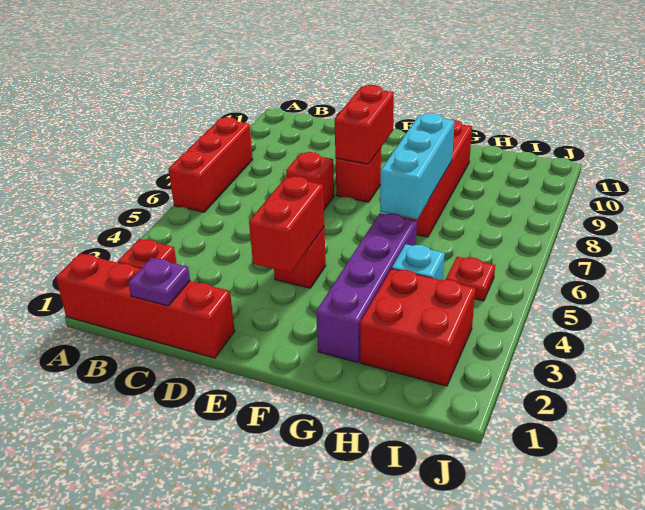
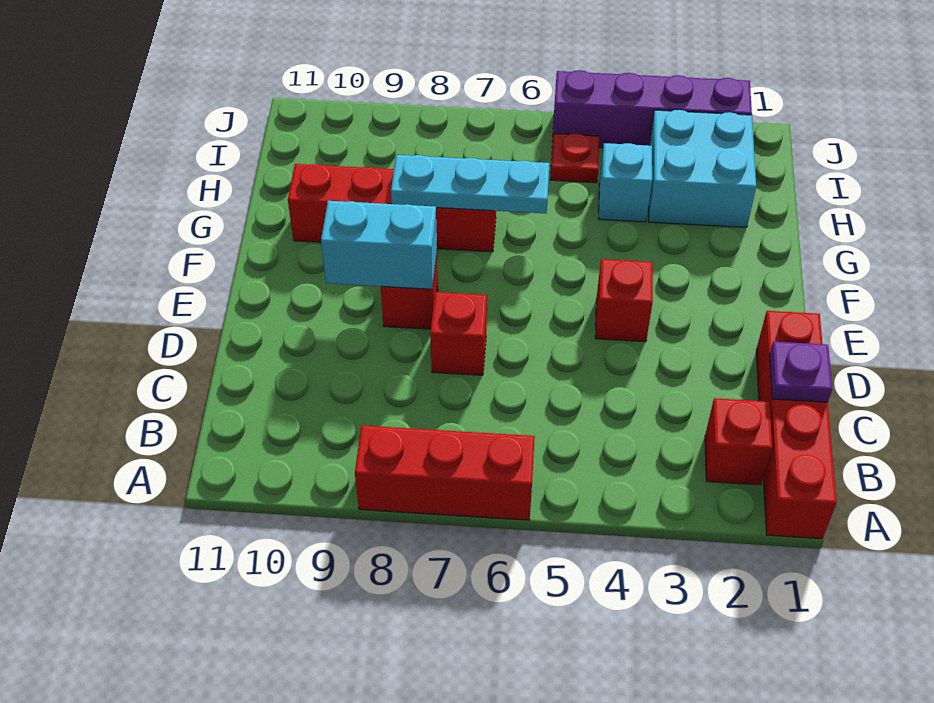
red 1x2 brick [249,176,324,273] -> none
red 1x2 brick [335,85,394,164] -> cyan 1x2 brick [321,201,437,289]
purple 1x4 brick [316,213,417,362] -> purple 1x4 brick moved to [553,70,752,148]
cyan 1x3 brick [380,113,454,219] -> cyan 1x3 plate [391,155,550,213]
red 2x2 brick [360,269,476,386] -> cyan 2x2 brick [649,110,756,227]

